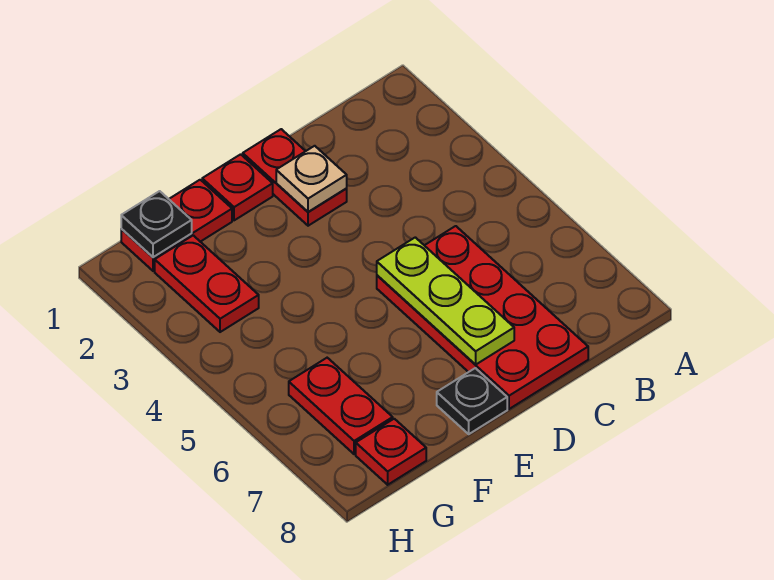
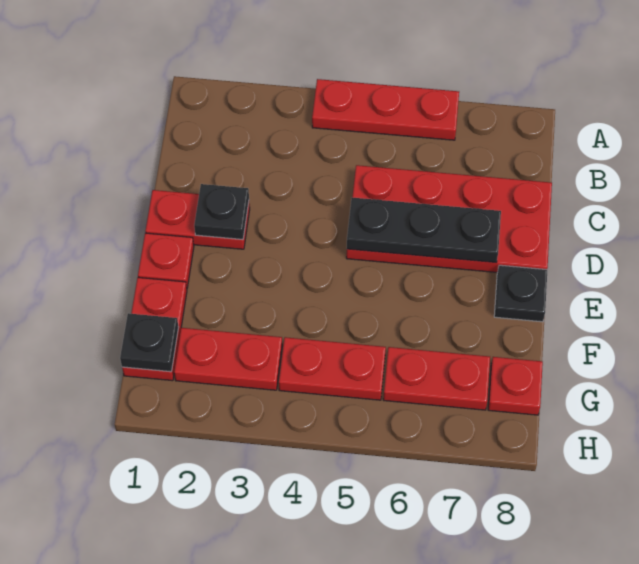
none -> red 1x3 plate [312,79,459,140]
tan 1x1 plate [276,146,347,212] -> black 1x1 plate [194,184,249,240]
lime 1x3 plate [377,237,514,364] -> black 1x3 plate [347,198,501,263]
none -> red 1x2 plate [279,337,386,400]

